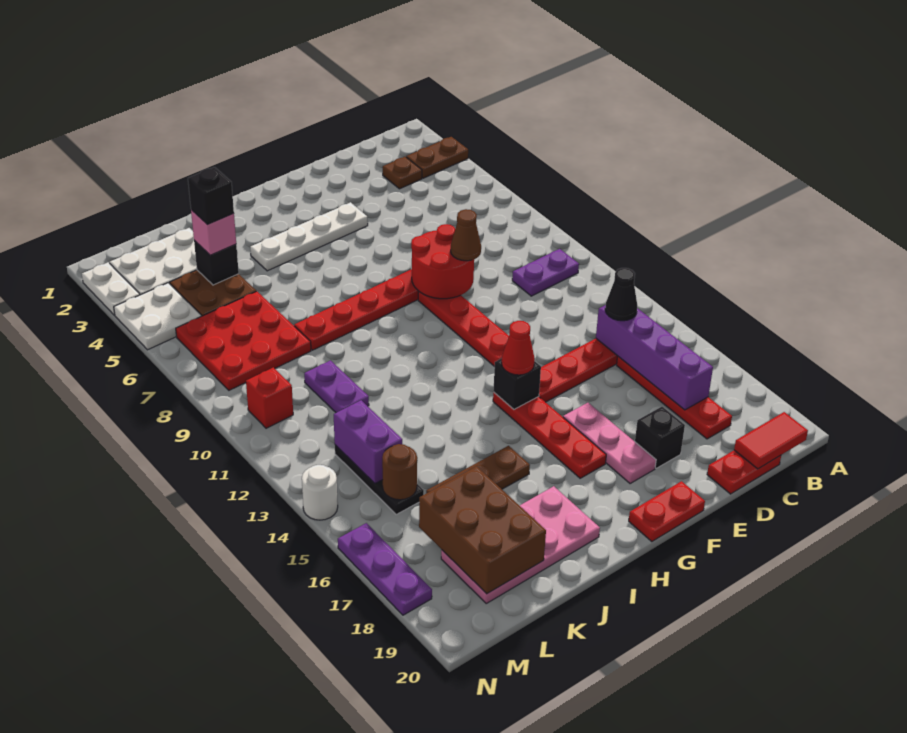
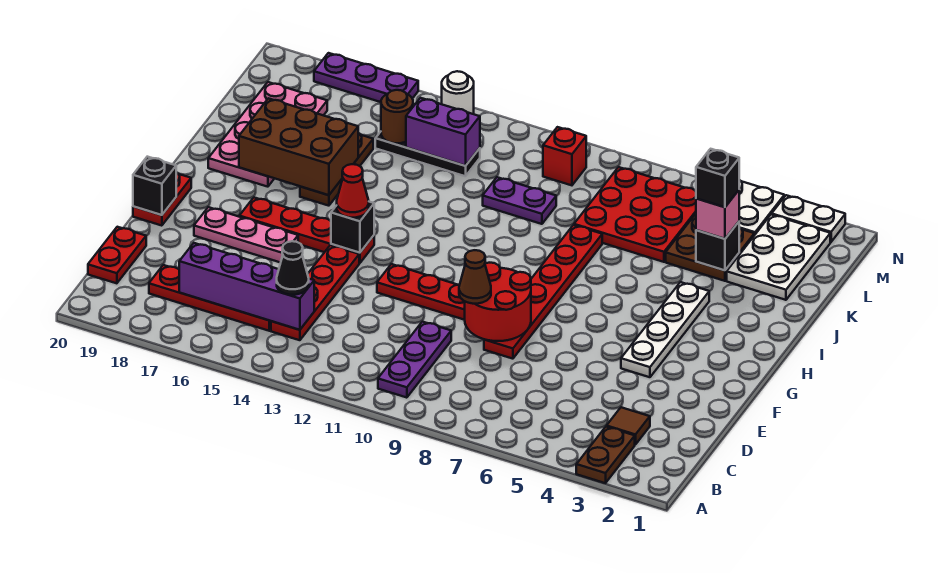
purple 1x2 plate [512,249,579,296] -> purple 1x3 plate [378,322,451,398]
red 1x2 tile [734,412,808,469] -> none
brown 1x1 plate [383,157,422,189] -> brown 1x1 tile [607,407,650,445]
black 1x1 brick [635,407,685,468] -> black 1x1 brick moved to [133,157,176,215]
brown 2x3 brick [419,466,546,594] -> brown 2x3 brick moved to [239,98,358,195]

